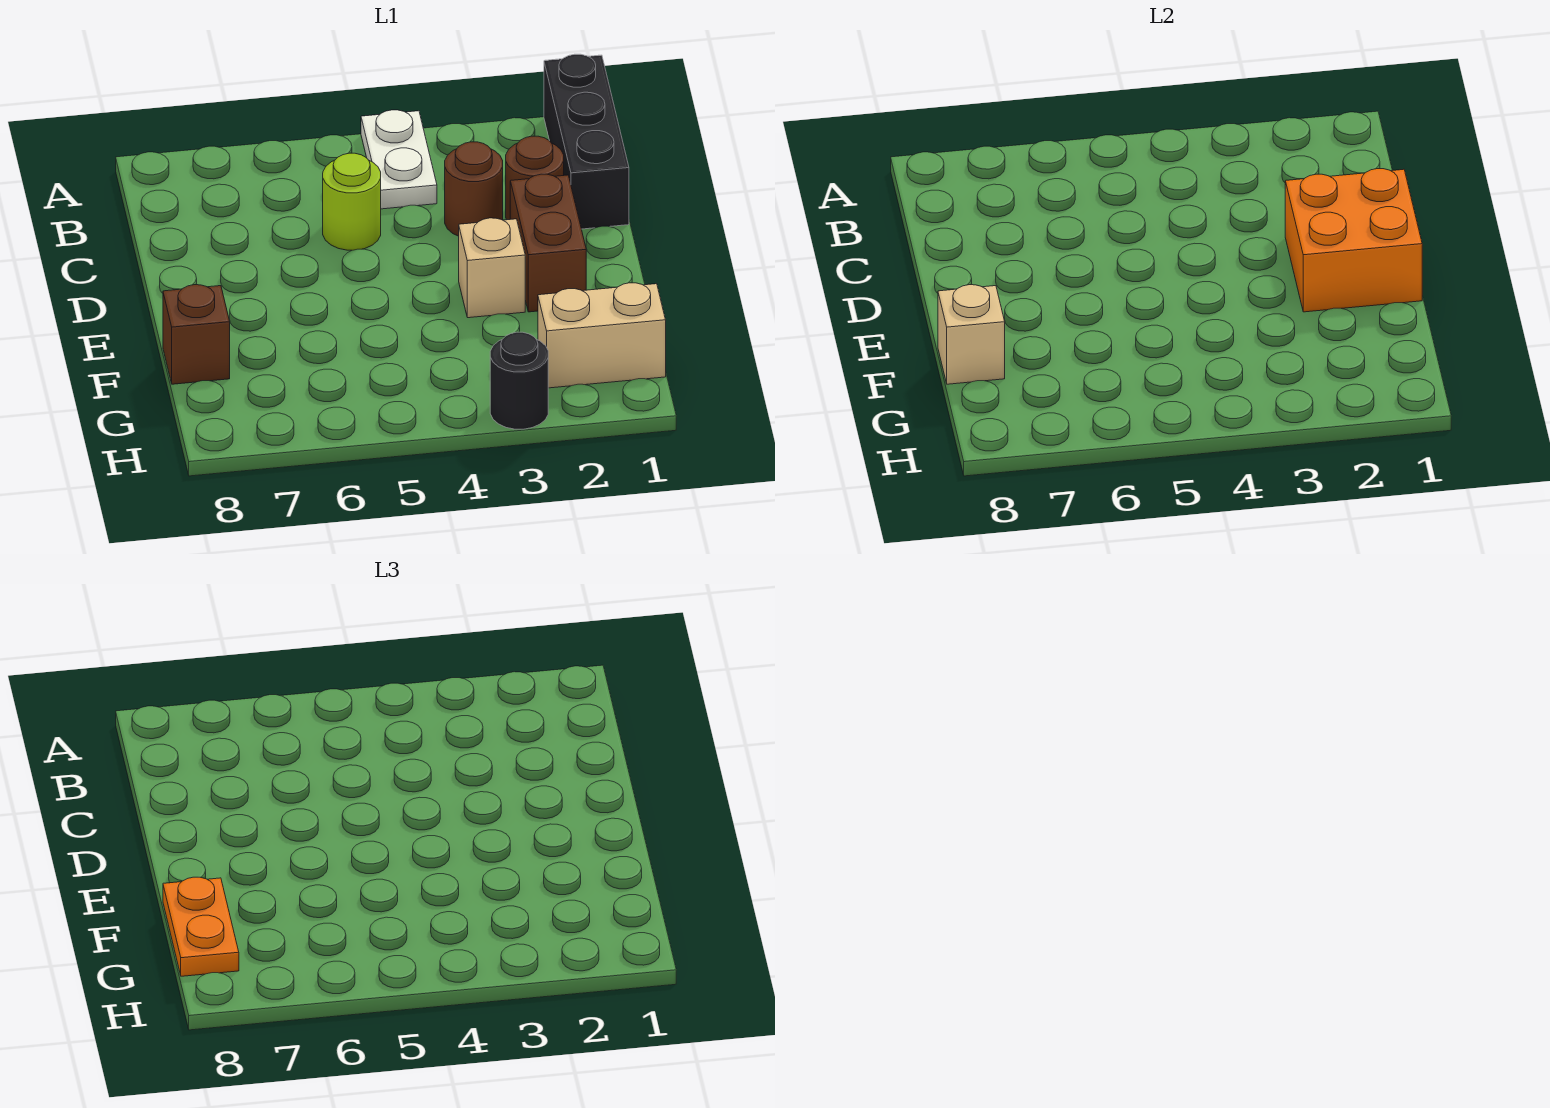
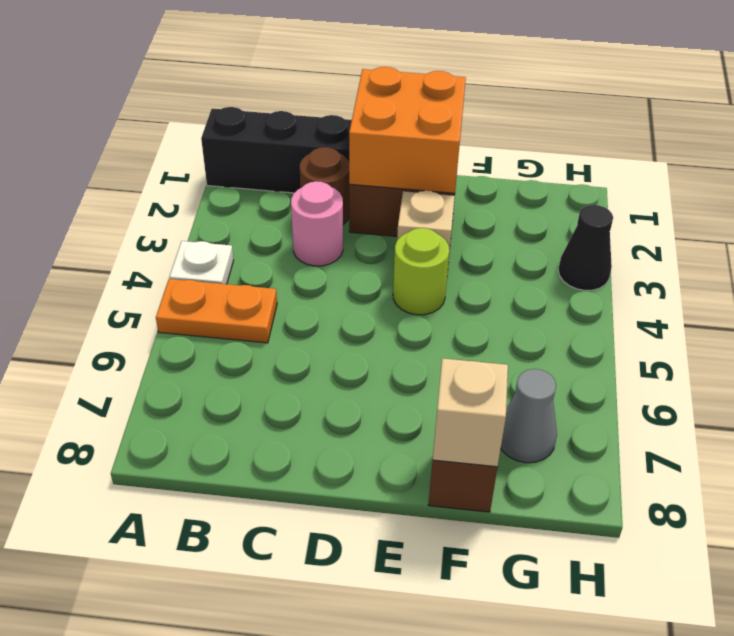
white 1x2 plate [361,110,437,209] -> white 1x1 plate [169,241,234,284]
brown 1x1 round brick [445,142,503,236] -> pink 1x1 round brick [291,181,343,266]
lime 1x1 round brick [323,153,381,250] -> lime 1x1 round brick moved to [393,228,449,315]
orange 1x2 plate [163,877,239,976] -> orange 1x2 plate moved to [156,279,277,343]
tan 1x2 brick [538,283,666,388] -> none
none -> grey 1x1 cone [501,369,557,463]
black 1x1 round brick [490,332,548,429] -> black 1x1 cone [558,205,613,290]

